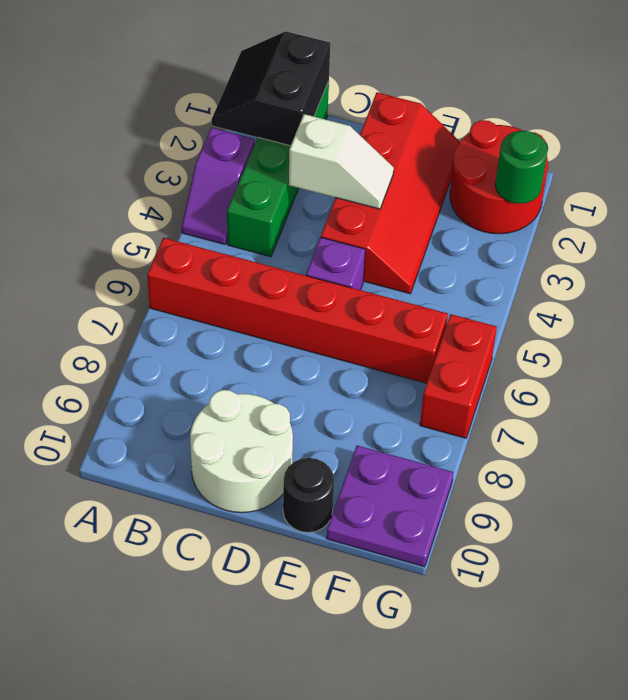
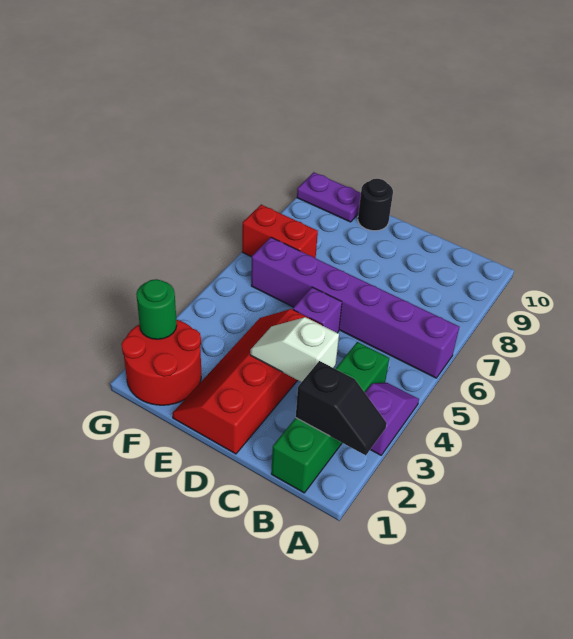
black 2x2 slope [212,32,330,146] -> black 1x2 slope [296,361,387,455]
red 1x6 brick [147,238,448,383] -> purple 1x6 brick [251,237,459,378]
white 2x2 round brick [190,390,293,513] -> none
purple 2x2 plate [327,445,454,567] -> purple 1x2 plate [297,172,361,222]
red 1x2 brick [420,314,497,438] -> red 1x2 brick turned to [242,205,318,258]

